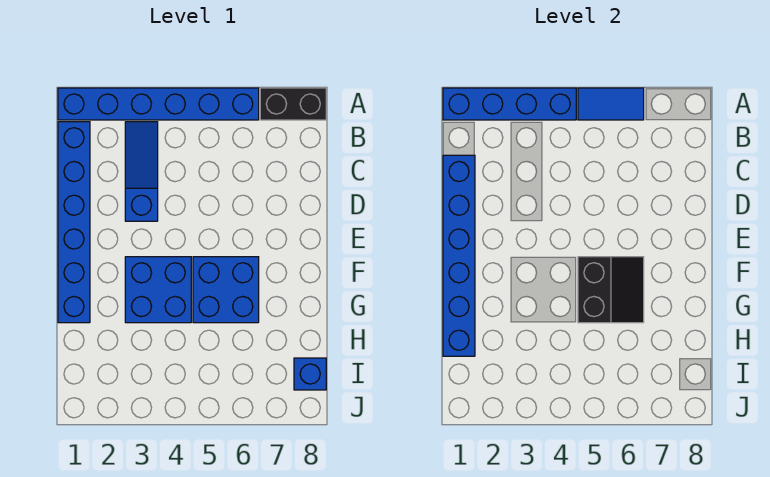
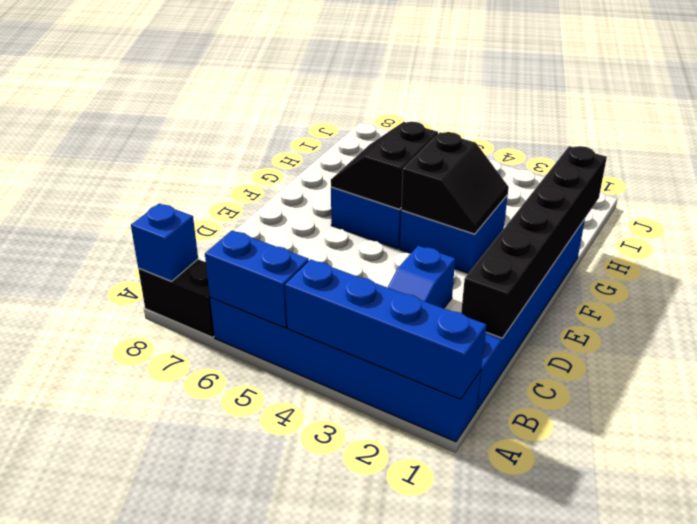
blue 1x2 tile [578,88,644,120] -> blue 1x2 brick [205,230,309,328]
blue 1x6 brick [443,155,475,356] -> black 1x6 brick [461,146,607,338]
none -> black 2x2 slope [401,132,509,234]
blue 1x1 brick [294,358,326,390] -> blue 1x1 brick moved to [131,204,198,281]

